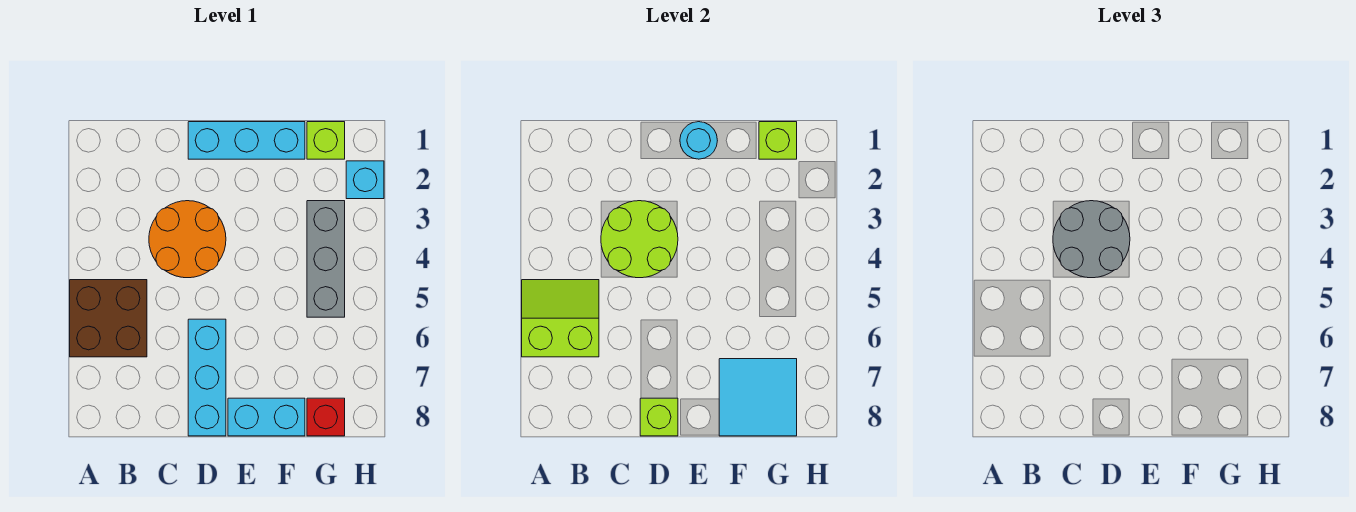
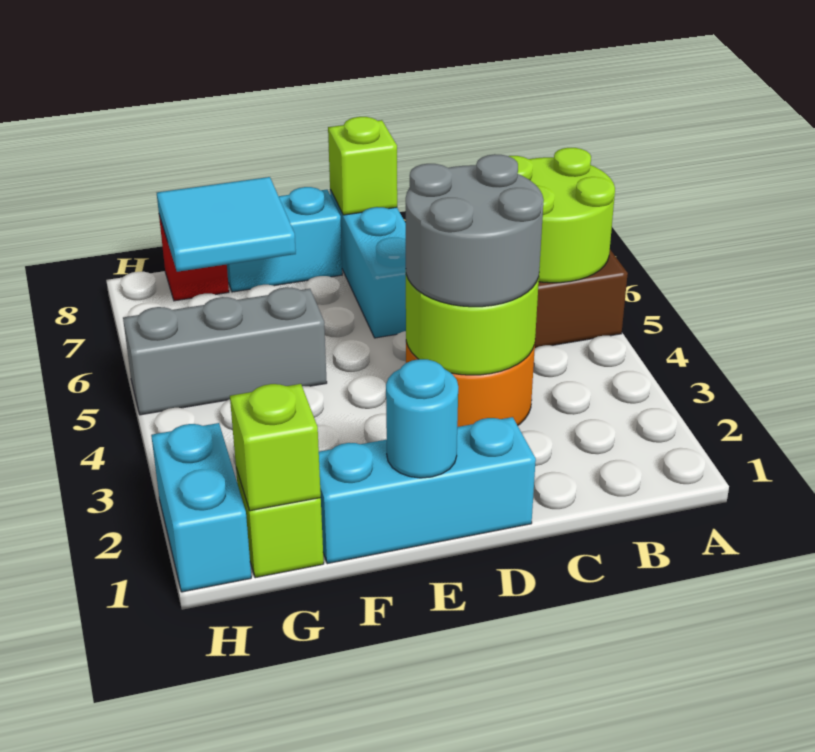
lime 2x2 slope [522,280,599,357] -> lime 2x2 round brick [509,148,615,283]
grey 1x3 brick [307,201,345,317] -> grey 1x3 brick turned to [123,287,327,415]
cyan 1x1 brick [346,161,384,199] -> cyan 1x2 brick [151,423,251,592]

